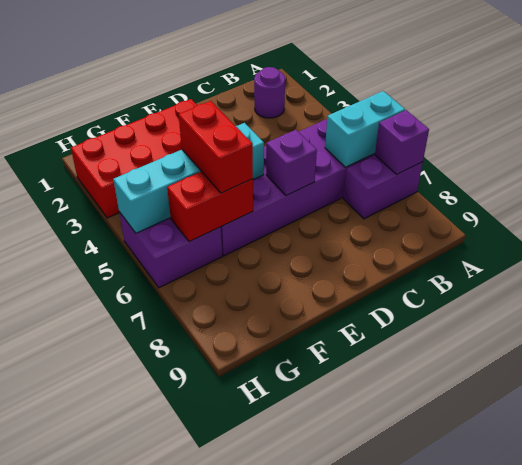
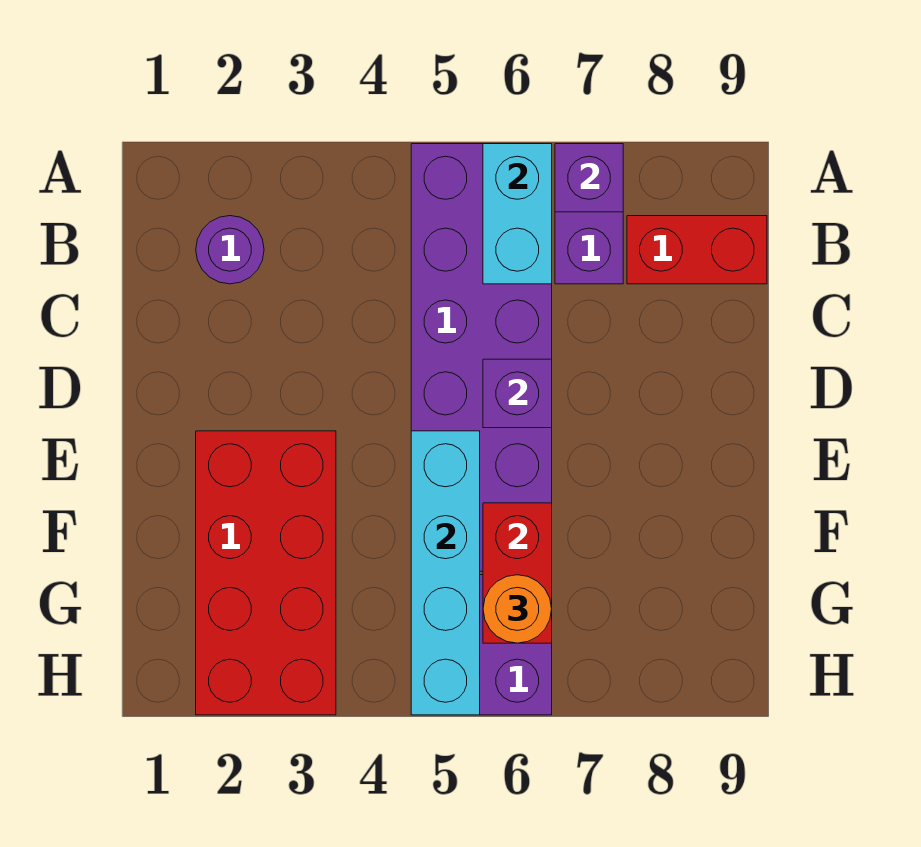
red 1x2 brick [179,101,253,193] -> red 1x2 brick moved to [627,216,767,284]
none -> orange 1x1 round brick [483,575,552,643]

